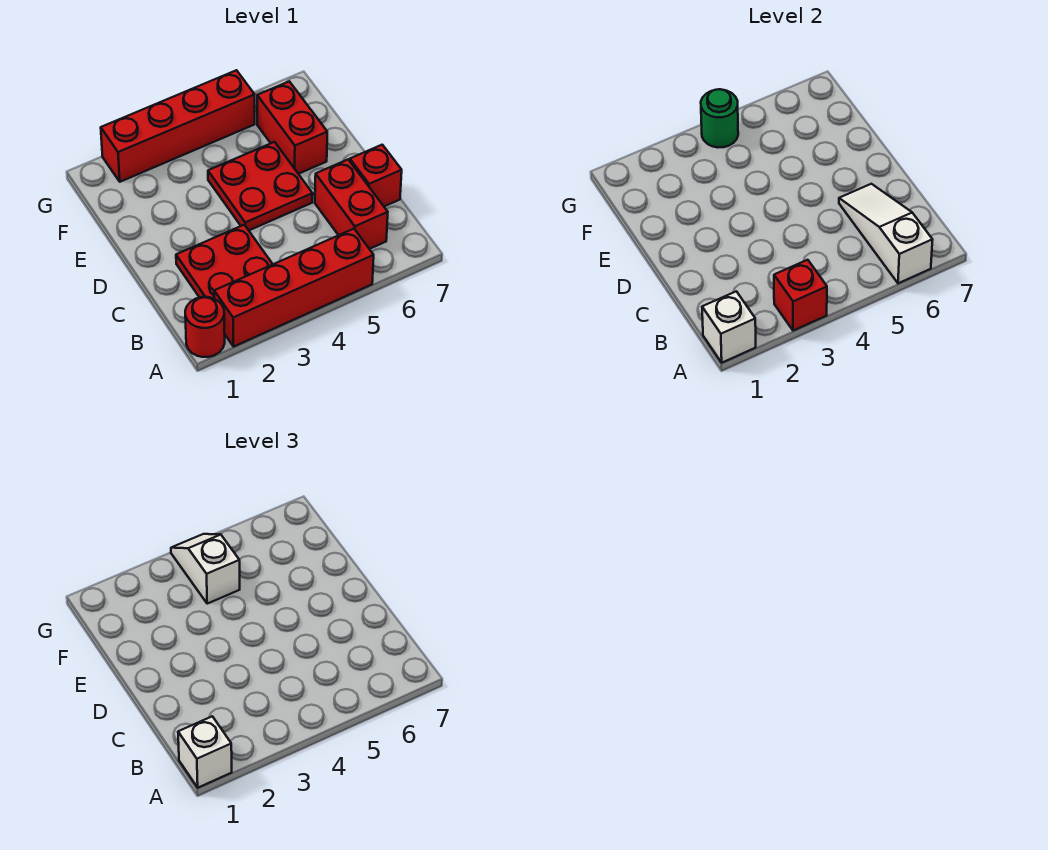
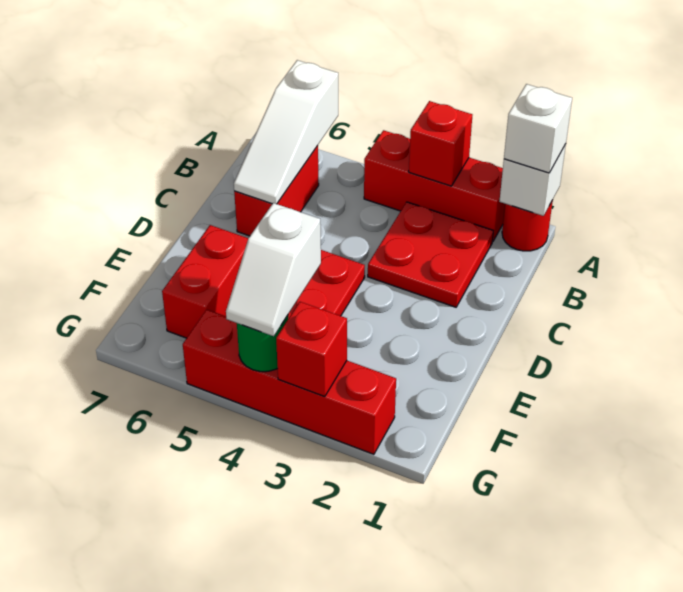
red 1x4 brick [214,229,374,347] -> red 1x3 brick [364,130,505,242]
red 1x1 brick [350,145,402,206] -> red 1x1 brick moved to [276,302,347,397]

